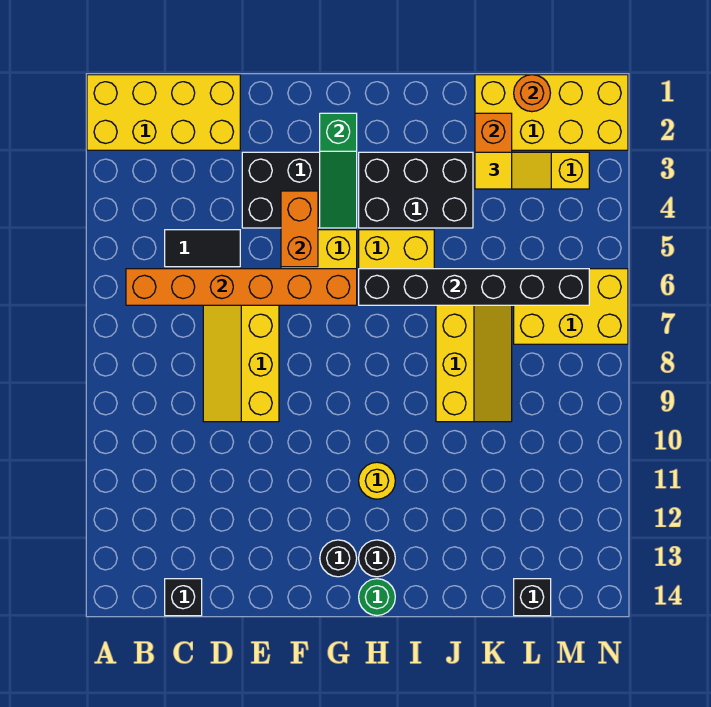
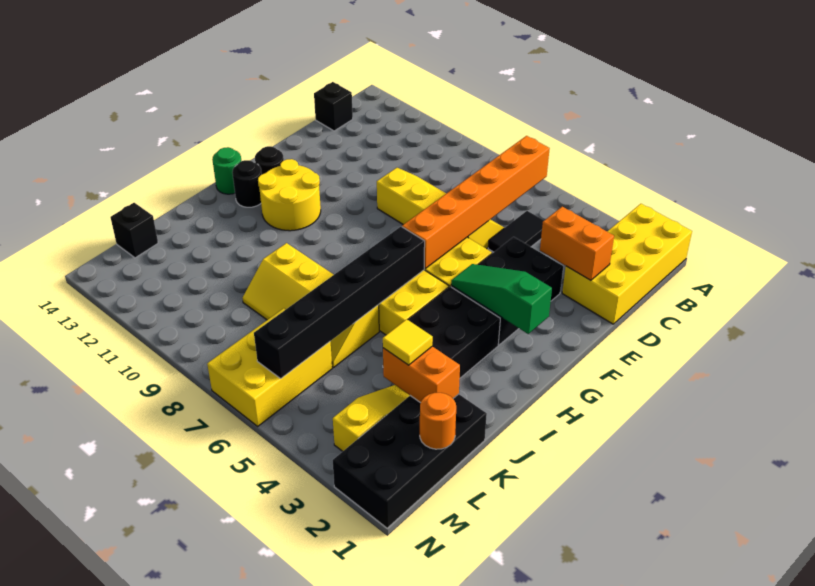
orange 1x2 brick [281,191,318,267] -> orange 1x2 brick moved to [540,207,614,280]
yellow 1x1 round brick [359,462,395,499] -> yellow 2x2 round brick [258,159,321,231]
yellow 2x4 brick [475,75,628,150] -> black 2x4 brick [333,394,487,528]

